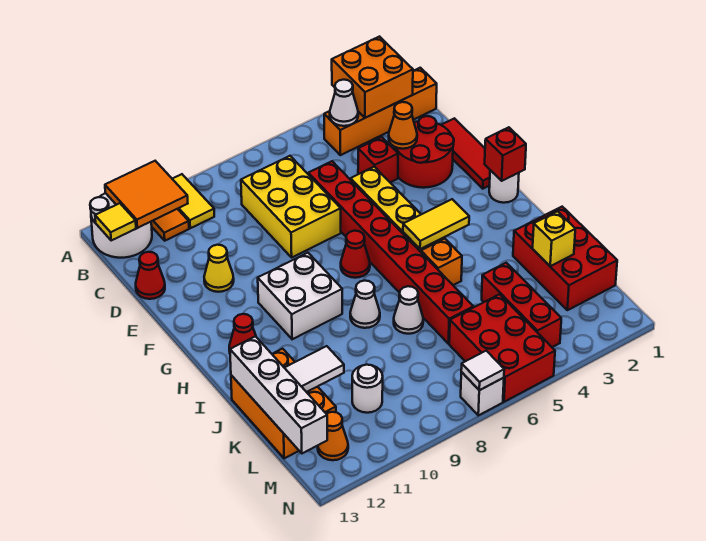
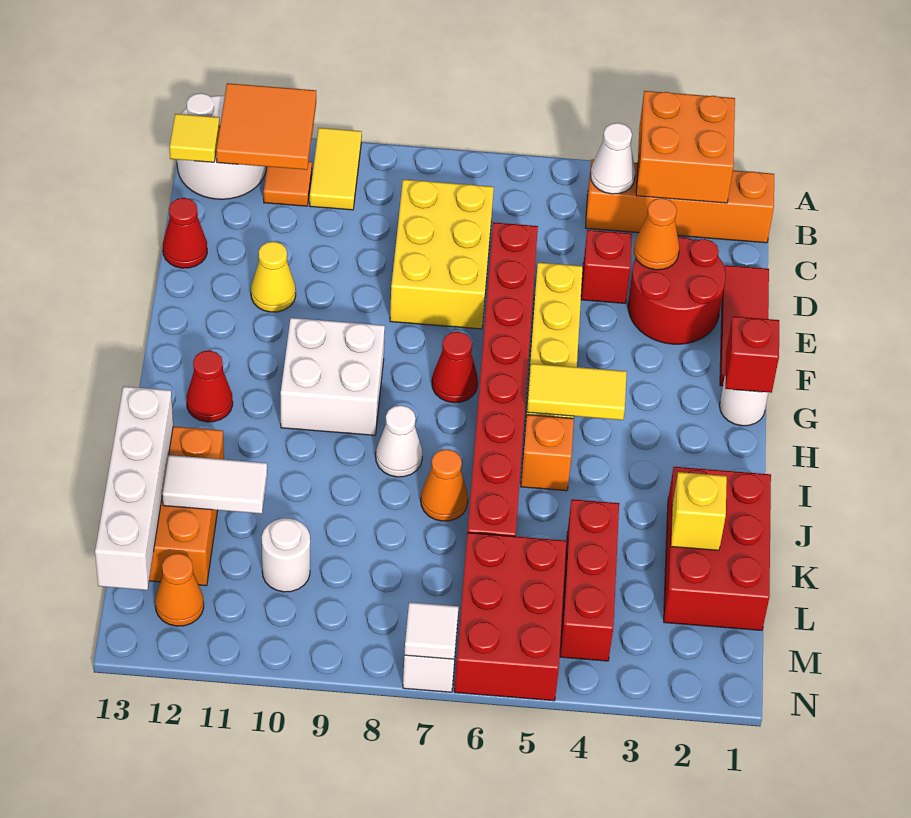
white 1x1 cone [394,286,423,334] -> orange 1x1 cone [421,449,468,521]

